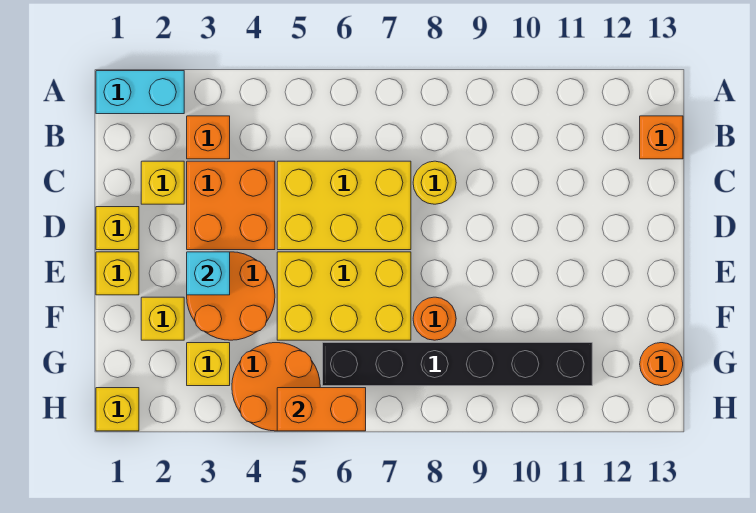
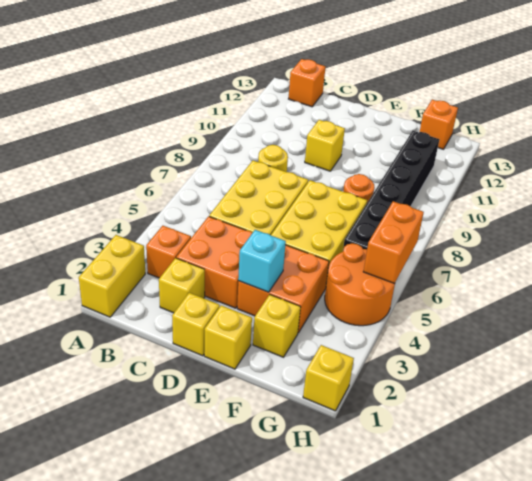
cyan 1x2 brick [96,71,184,114] -> yellow 1x2 brick [79,235,145,317]
orange 2x2 round brick [187,252,275,340] -> orange 2x2 brick [237,245,329,333]
yellow 1x1 brick [187,343,230,386] -> yellow 1x1 brick moved to [305,120,345,171]
orange 1x1 round brick [640,343,683,386] -> orange 1x1 brick [420,100,458,149]

